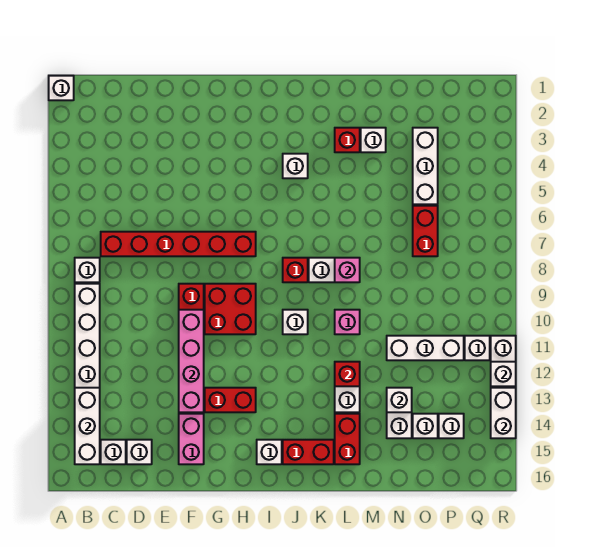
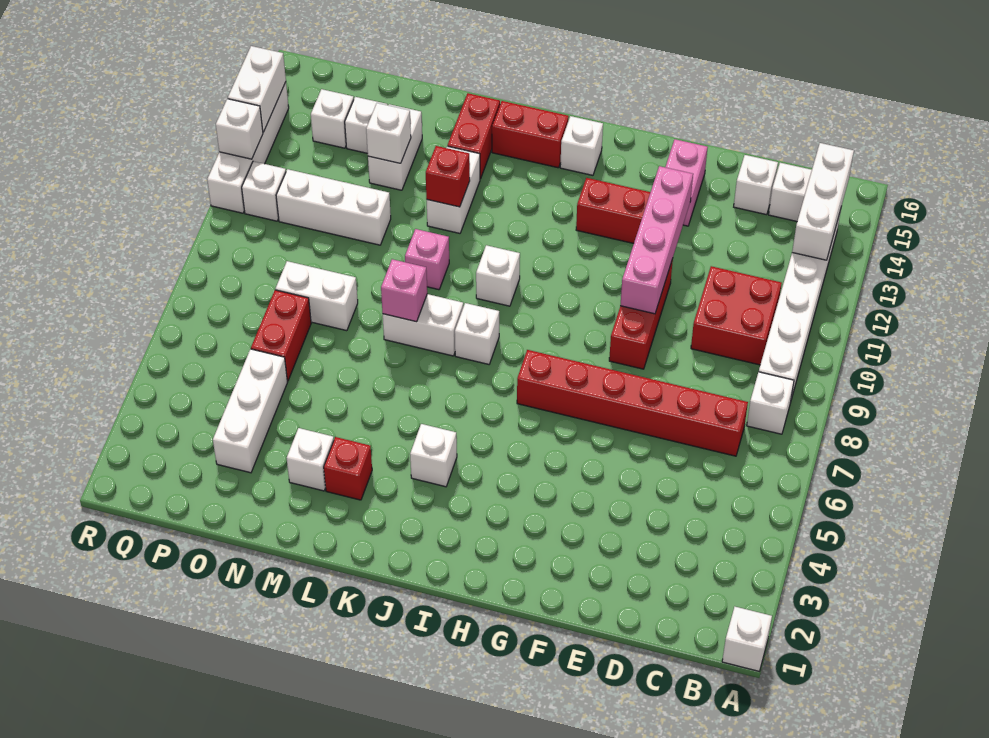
red 2x2 brick [205,284,256,334] -> red 2x2 brick moved to [691,266,782,365]
red 1x1 brick [283,258,308,282] -> white 1x1 brick [455,303,499,364]
none -> white 1x2 brick [275,261,358,331]

